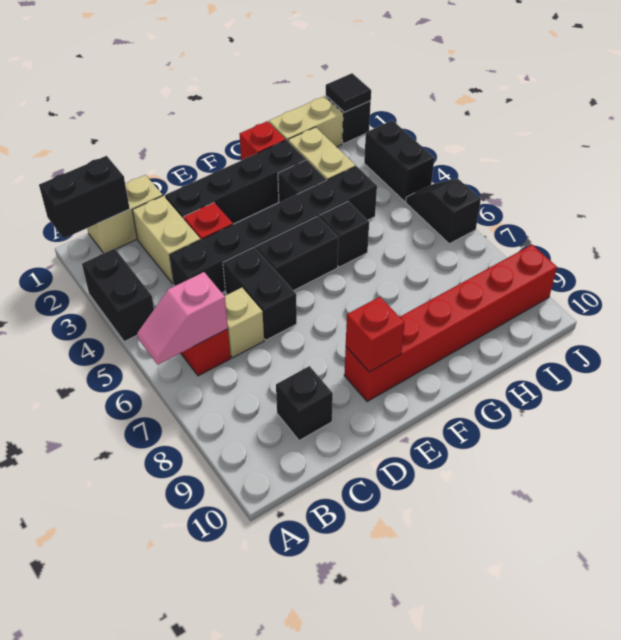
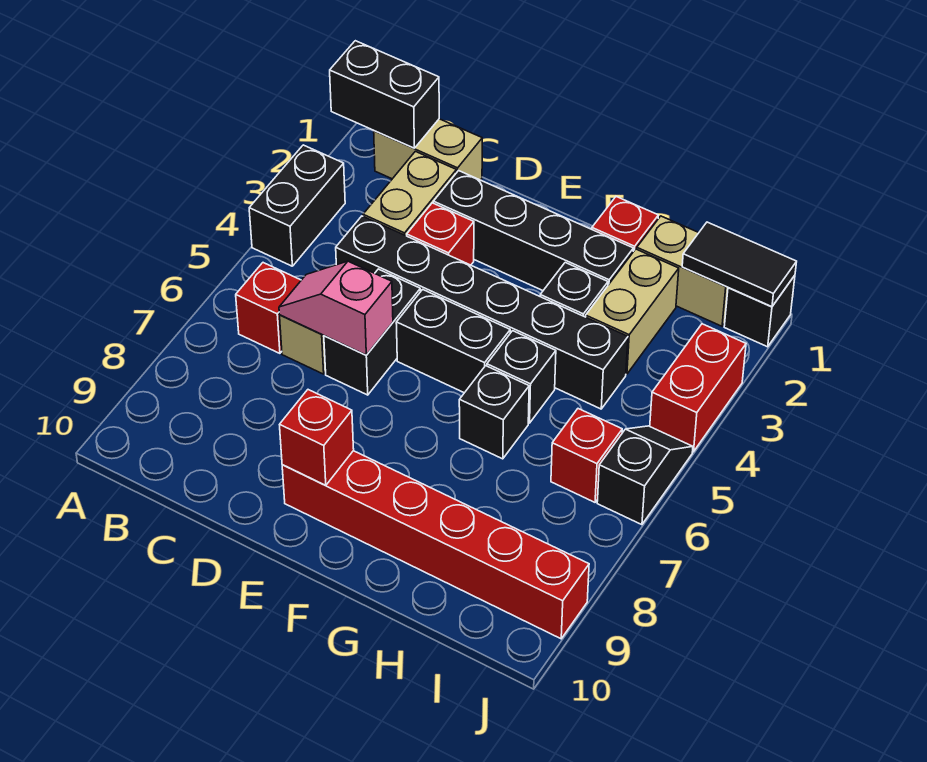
pink 1x2 slope [137,272,228,365] -> pink 1x2 slope moved to [279,261,393,355]
black 1x1 brick [276,366,333,441] -> black 1x1 brick moved to [459,366,529,459]
none -> red 1x1 brick [551,409,622,502]
black 1x1 tile [326,73,371,112] -> black 1x2 tile [682,222,797,307]
black 1x2 brick [364,120,435,201] -> red 1x2 brick [650,324,746,452]

